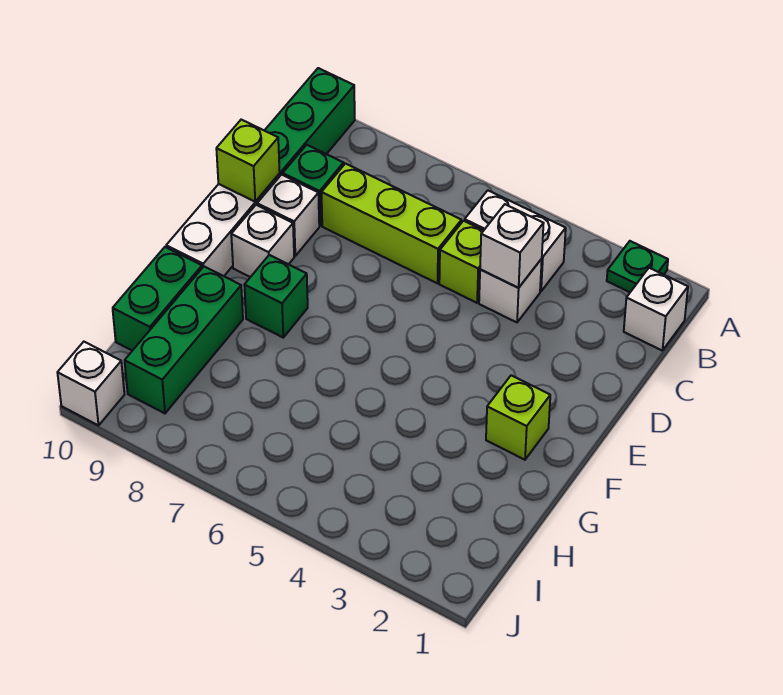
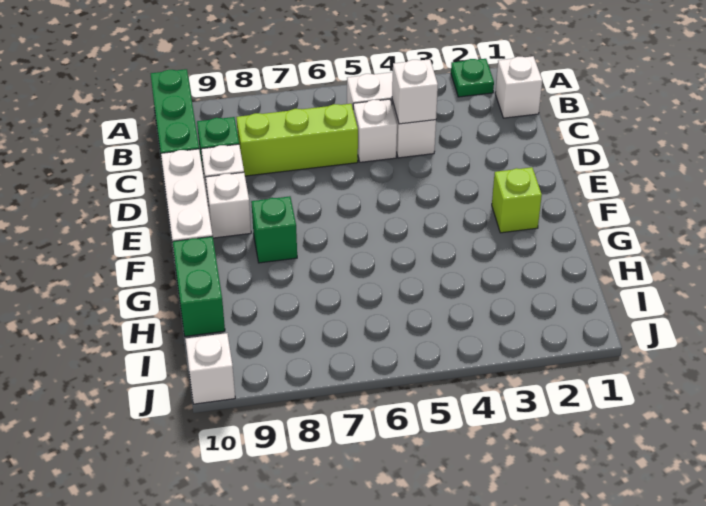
lime 1x1 brick [439,221,484,303] -> white 1x1 brick [353,99,397,162]
lime 1x1 brick [216,120,280,202] -> none
green 1x3 brick [125,267,243,413] -> none

